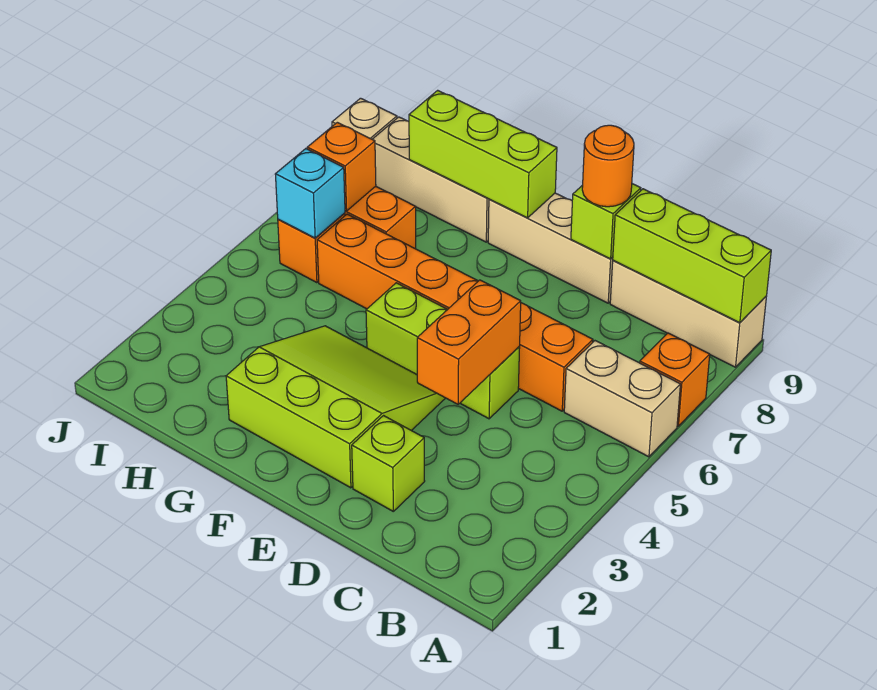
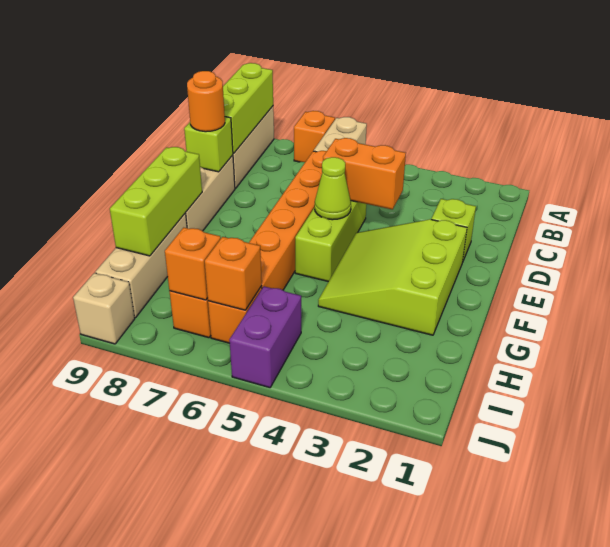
none -> lime 1x1 cone [315,157,351,220]
none -> purple 1x2 brick [229,286,301,388]
cyan 1x1 brick [275,149,345,238] -> orange 1x1 brick [205,237,262,310]

